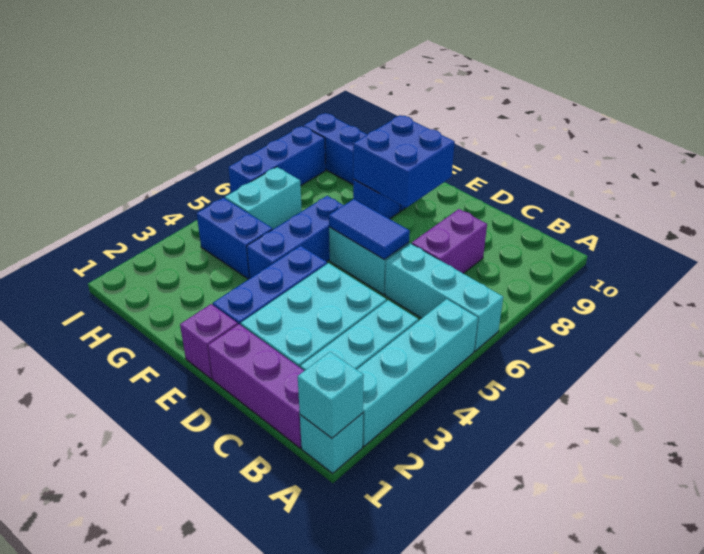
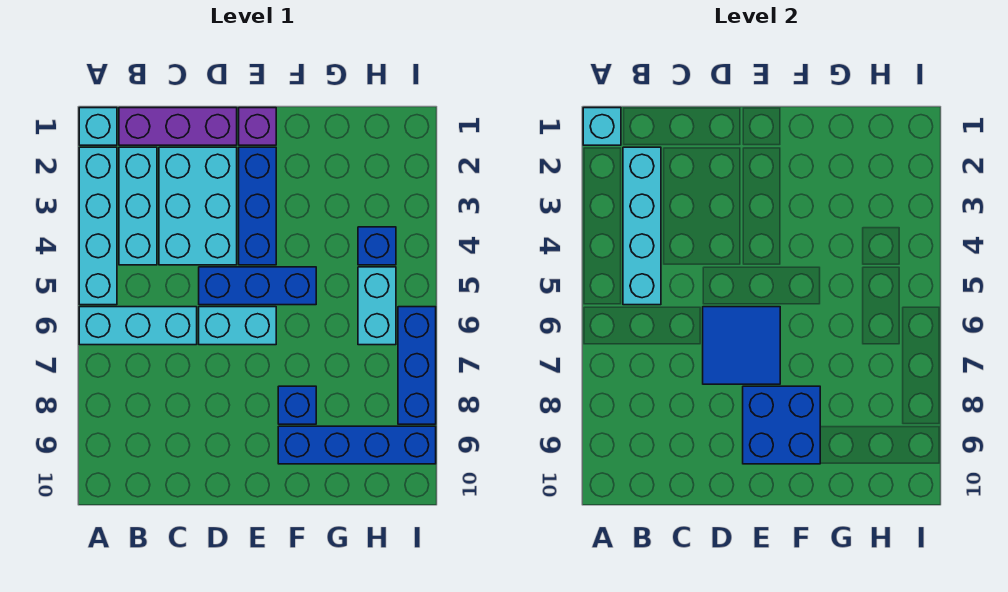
none -> cyan 1x4 brick [623,147,661,305]
purple 1x2 brick [412,209,487,273] -> none
blue 1x2 tile [329,199,410,259] -> blue 2x2 tile [703,307,780,384]
blue 1x3 brick [247,196,343,278] -> blue 1x3 brick turned to [199,267,316,305]
blue 1x2 brick [197,198,273,279] -> blue 1x1 brick [358,227,396,265]

